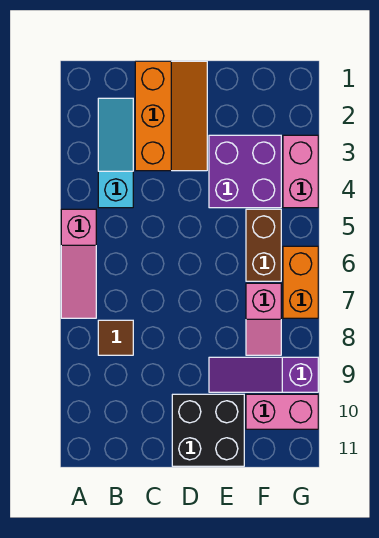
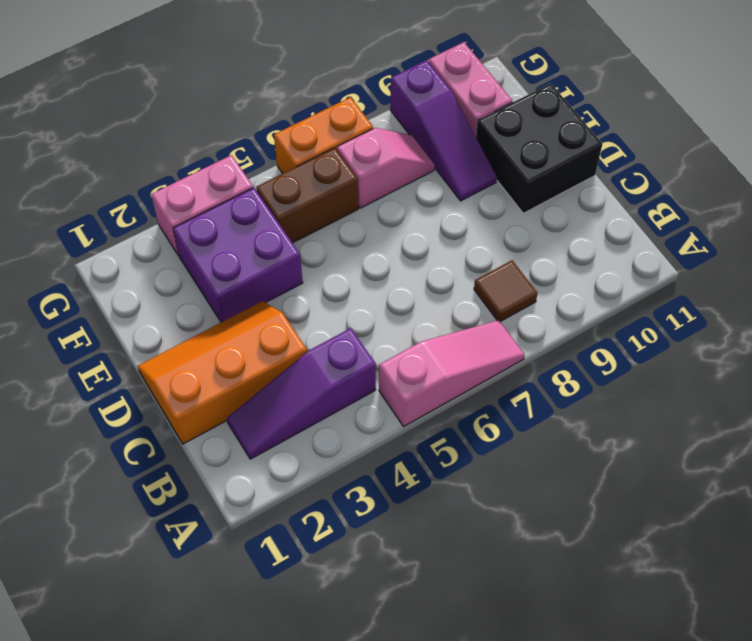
cyan 1x3 slope [98,98,133,208] -> purple 1x3 slope [227,328,376,459]

